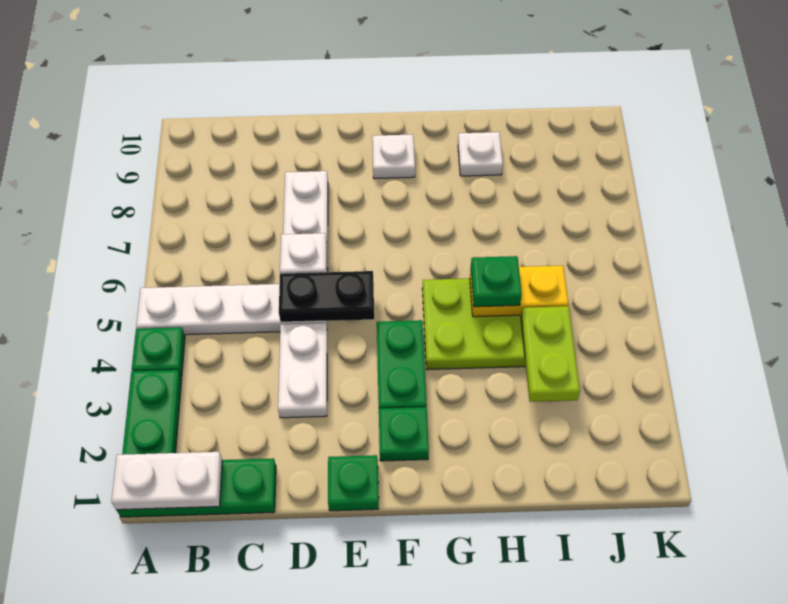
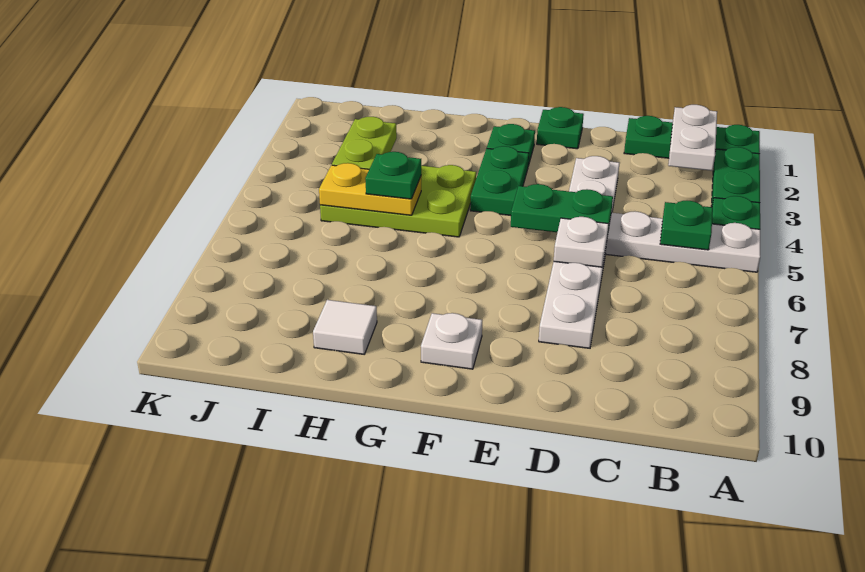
white 1x2 plate [111,452,222,510] -> white 1x2 plate turned to [668,105,717,171]
none -> green 1x1 plate [660,201,713,250]
black 1x2 plate [279,271,374,322] -> green 1x2 plate [511,184,613,232]
white 1x1 plate [458,132,503,176] -> white 1x1 tile [313,300,377,354]

